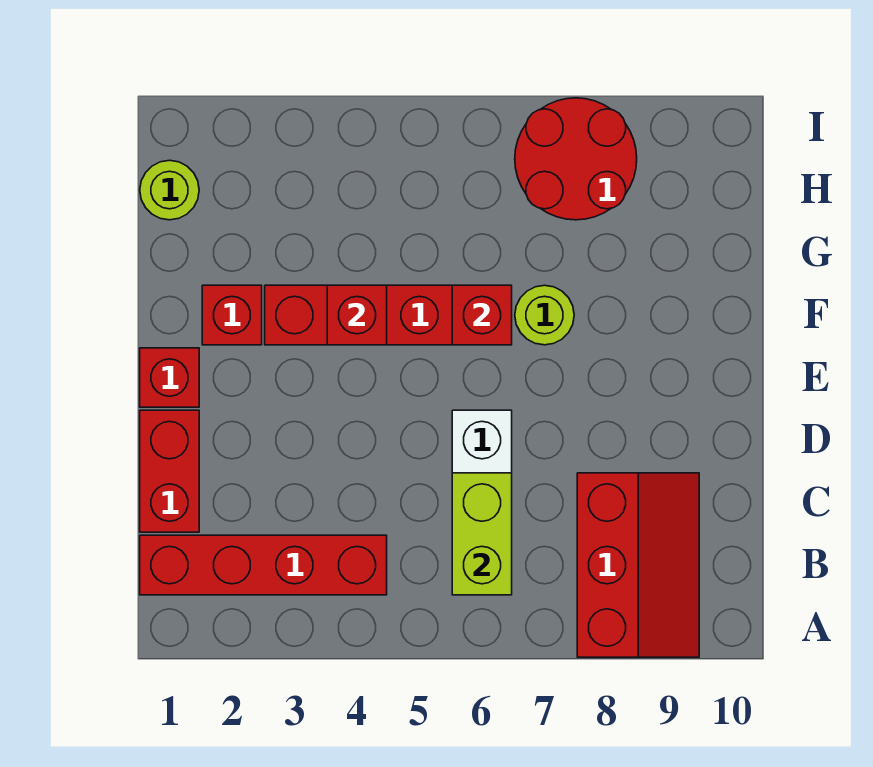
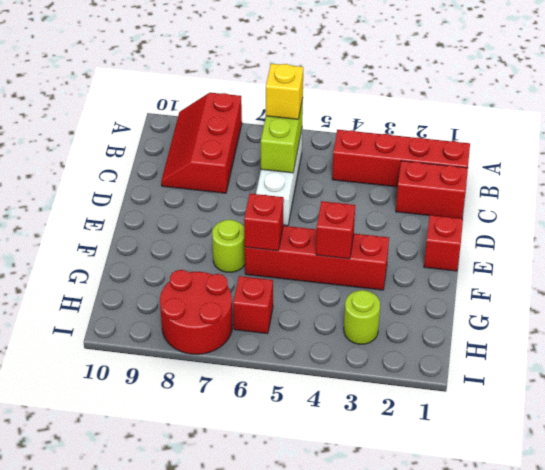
none -> yellow 1x1 brick [266,64,303,119]
red 1x2 brick [140,410,199,532] -> red 1x2 brick turned to [396,161,468,219]
red 1x1 brick [202,285,262,345] -> red 1x1 brick moved to [233,276,273,334]
lime 1x1 round brick [140,160,199,220] -> lime 1x1 round brick moved to [344,290,380,344]

